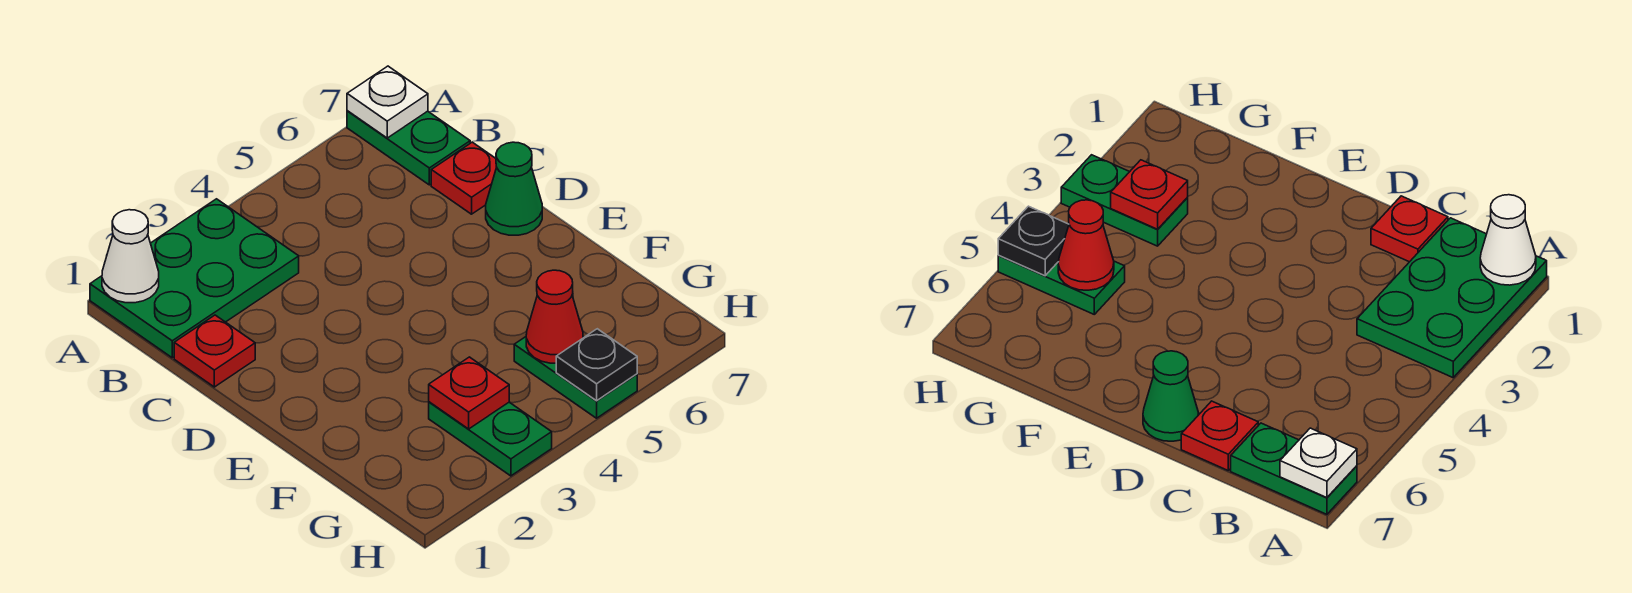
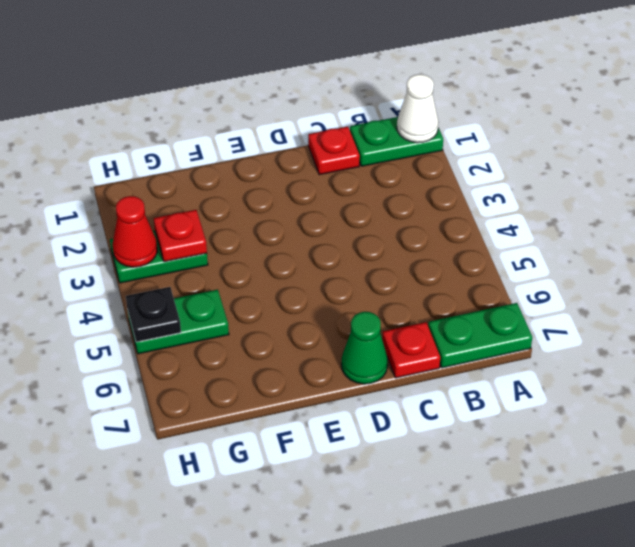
green 2x3 plate [90,199,299,358] -> green 1x2 plate [350,117,443,166]
white 1x1 plate [347,66,428,138] -> none
red 1x1 cone [526,270,583,363] -> red 1x1 cone moved to [113,196,157,267]

